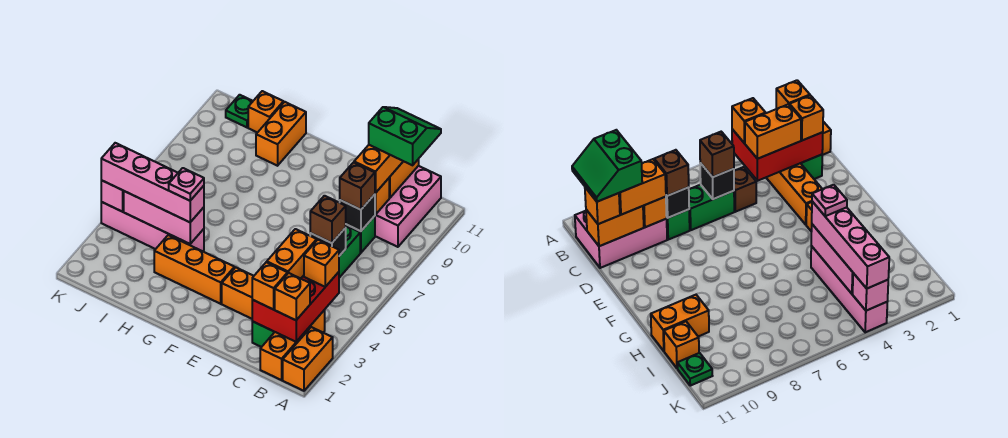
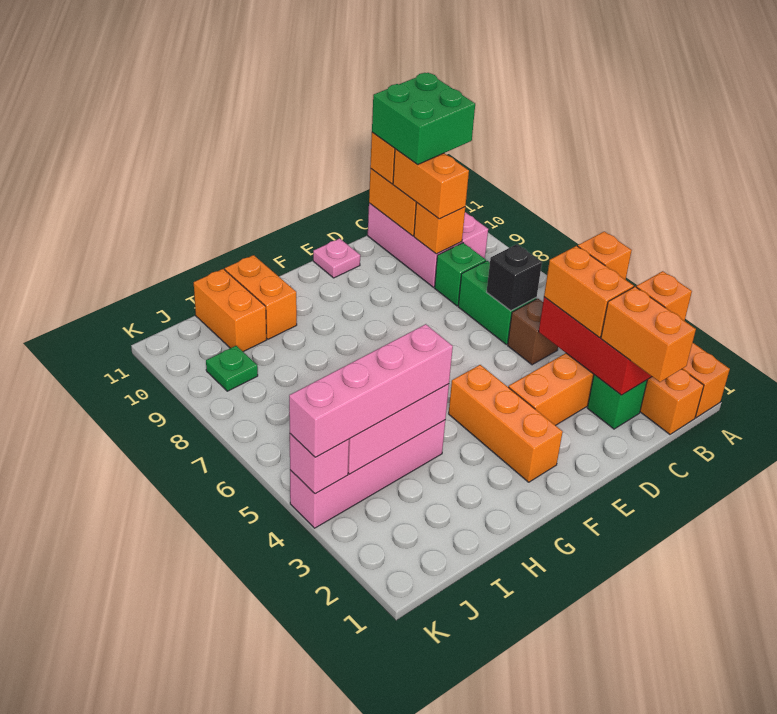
green 2x2 slope [369,107,441,165] -> green 2x2 brick [372,73,475,165]
orange 1x1 brick [252,262,288,310] -> orange 1x2 brick [601,287,696,382]
brown 1x1 brick [310,196,346,243] -> none
black 1x1 brick [340,194,375,231] -> none
brown 1x1 brick [340,162,375,210] -> none
orange 1x3 brick [154,235,235,304] -> orange 1x3 brick turned to [449,365,563,482]
pink 1x1 plate [169,168,204,201] -> pink 1x1 plate moved to [313,238,360,278]
orange 1x1 brick [248,91,283,133] -> orange 1x2 brick [194,269,266,352]
green 1x1 plate [226,95,253,127] -> green 1x1 plate moved to [206,346,258,391]

